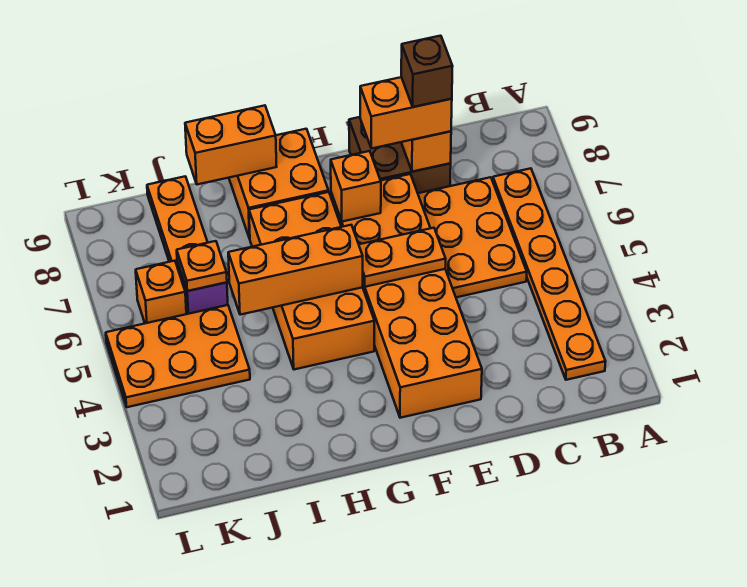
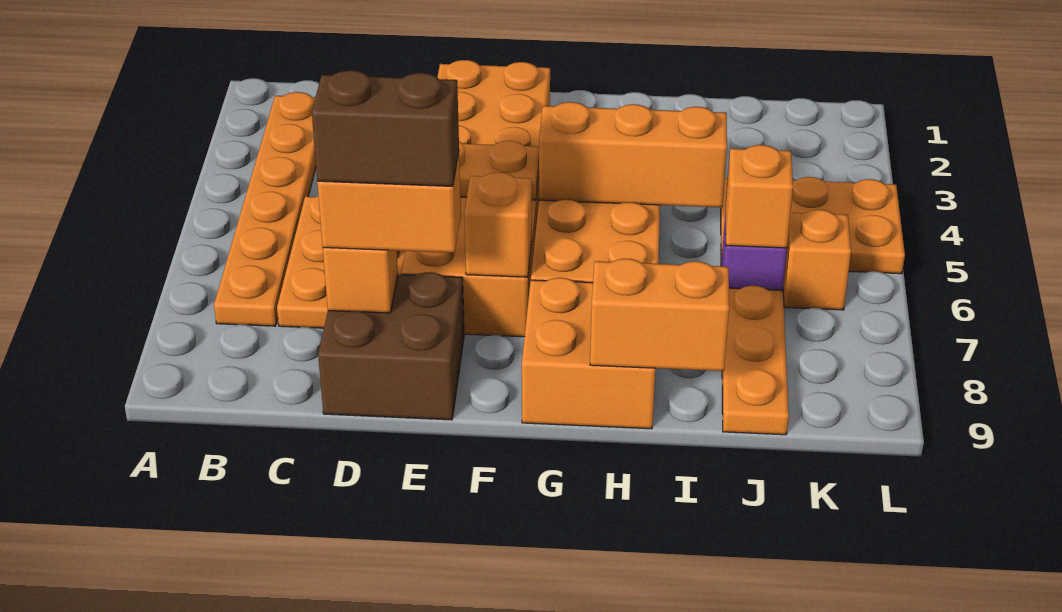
brown 1x1 brick [401,36,453,107] -> brown 1x2 brick [312,70,459,186]
orange 1x1 plate [177,241,227,291] -> orange 1x1 brick [725,145,793,248]

